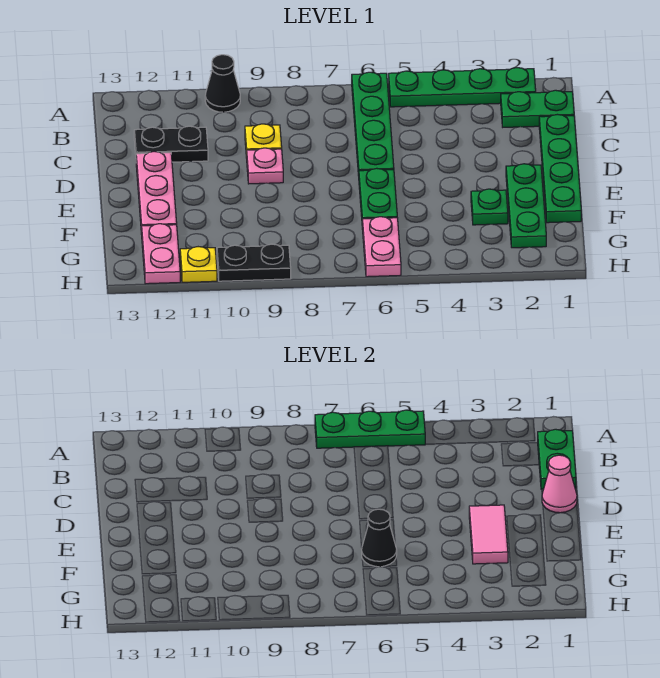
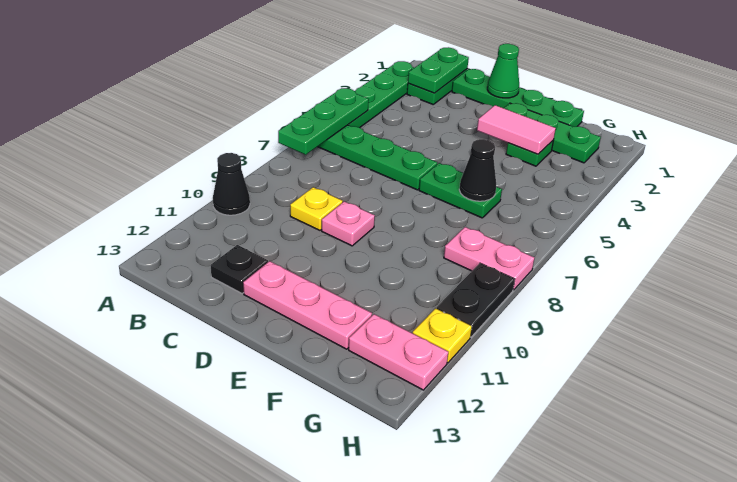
green 1x2 plate [538,429,576,489] -> green 1x2 plate turned to [408,47,469,93]
black 1x2 plate [134,126,208,162] -> black 1x1 plate [211,245,268,293]
pink 1x1 cone [542,455,577,513] -> green 1x1 cone [487,44,519,98]
pink 1x2 plate [362,217,401,277] -> pink 1x2 plate moved to [444,227,534,290]

